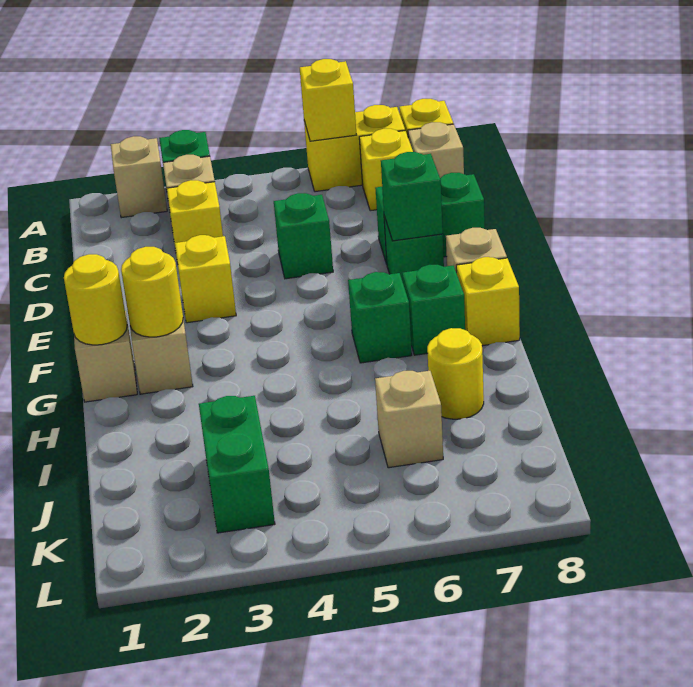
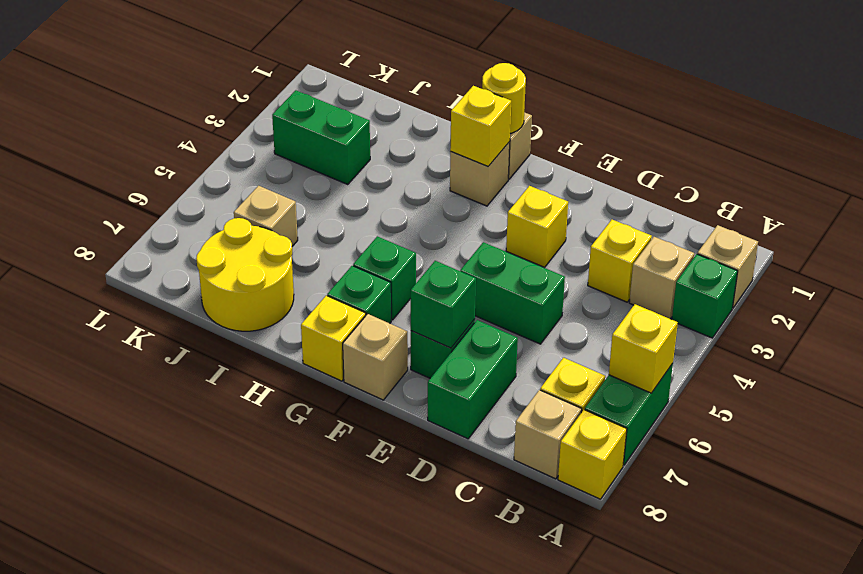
yellow 1x2 brick [304,105,405,192] -> green 1x2 brick [585,363,673,465]
green 1x1 brick [274,193,333,279] -> green 1x2 brick [460,242,565,344]
yellow 1x1 round brick [121,247,183,337] -> yellow 1x1 brick [450,86,511,167]
yellow 1x1 round brick [427,328,484,419] -> yellow 2x2 round brick [196,218,294,331]

